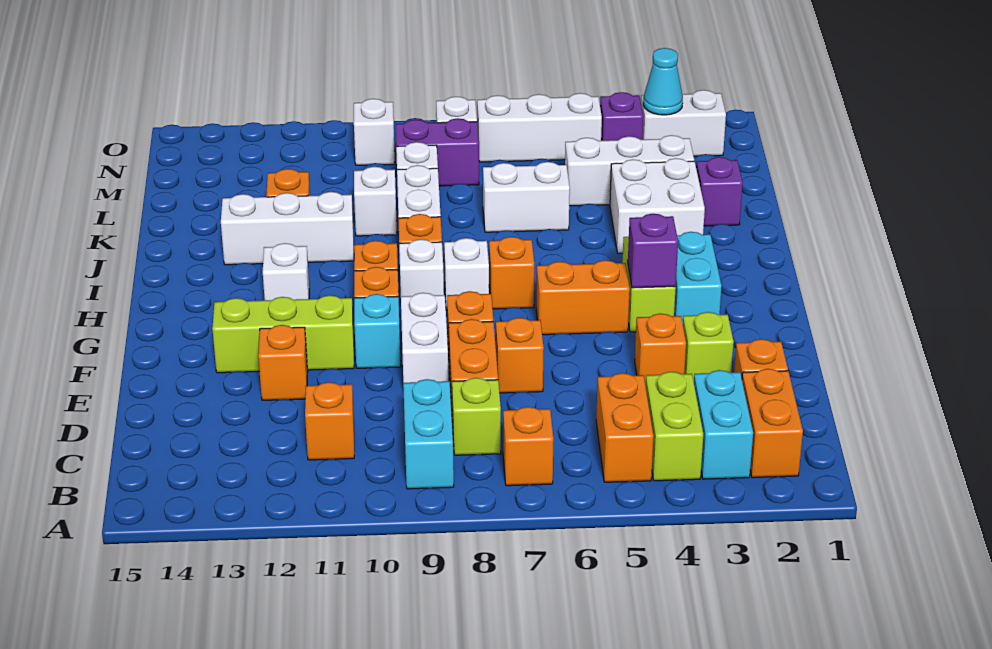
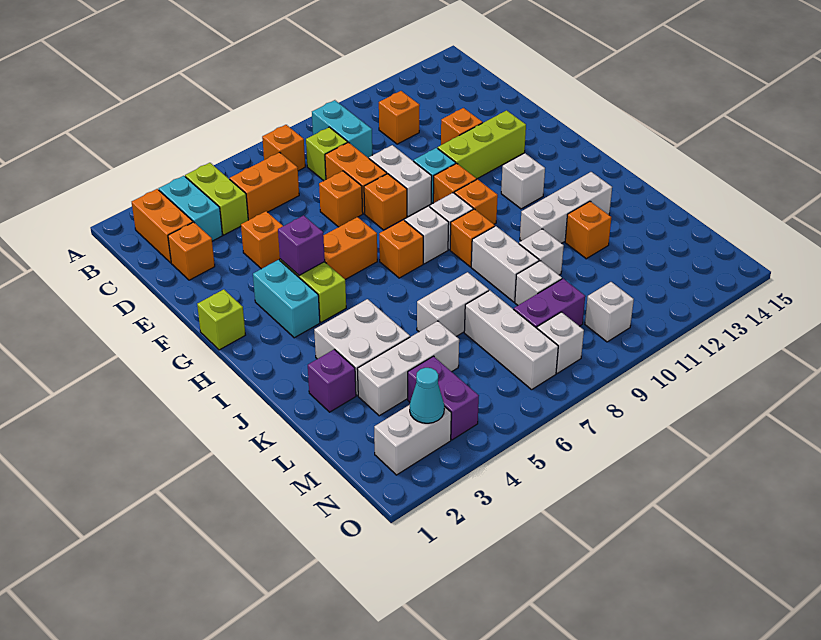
orange 1x2 brick [596,373,654,482] -> orange 1x2 brick turned to [230,152,299,220]
lime 1x1 brick [683,312,734,381] -> lime 1x1 brick moved to [197,289,245,350]
purple 1x1 brick [600,92,643,141] -> purple 1x2 brick [408,356,479,440]
white 1x3 brick [477,93,602,162] -> white 1x3 brick turned to [464,290,558,390]

